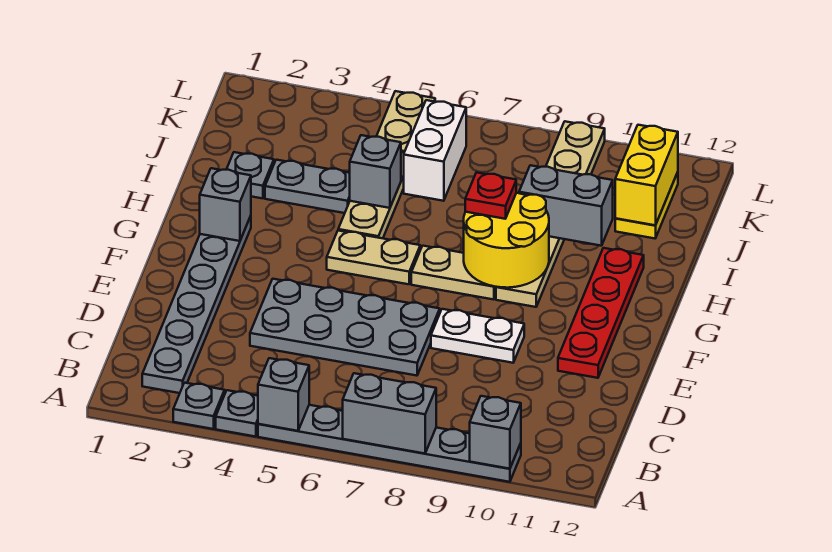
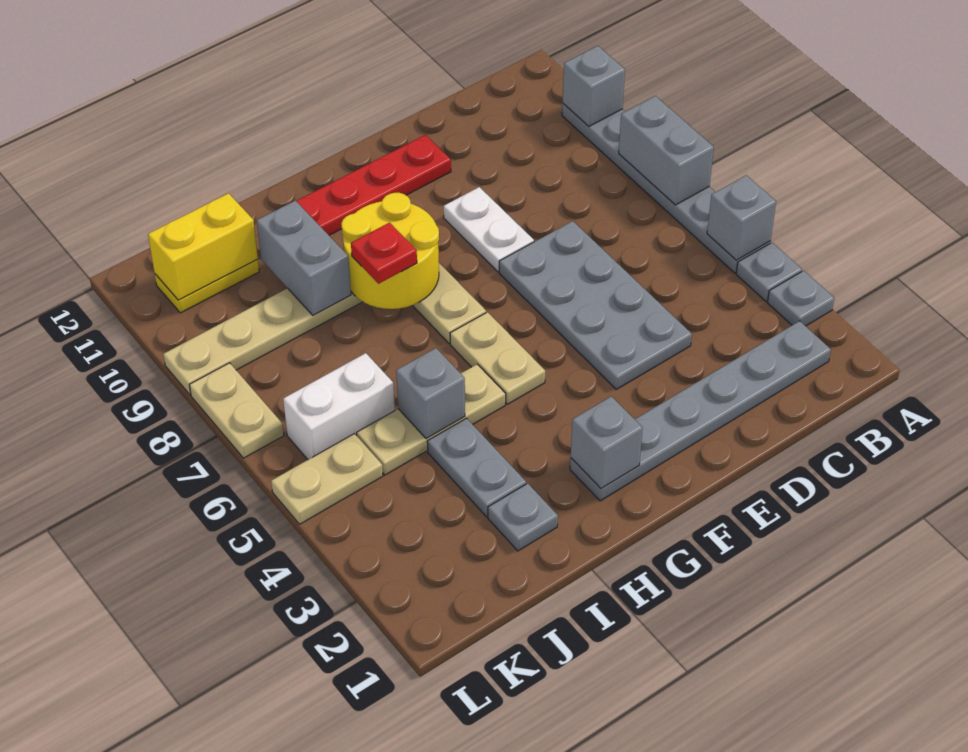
none -> tan 1x2 plate [189,363,284,458]

